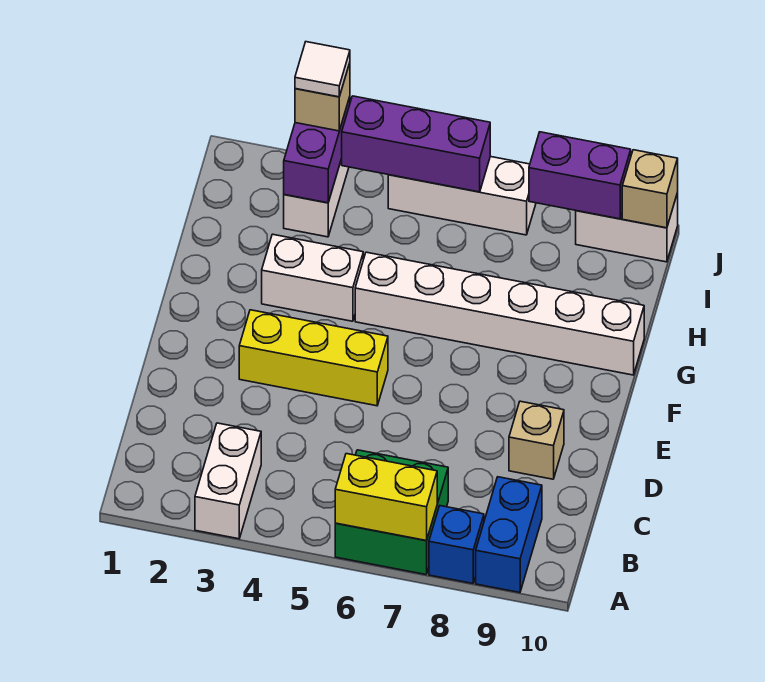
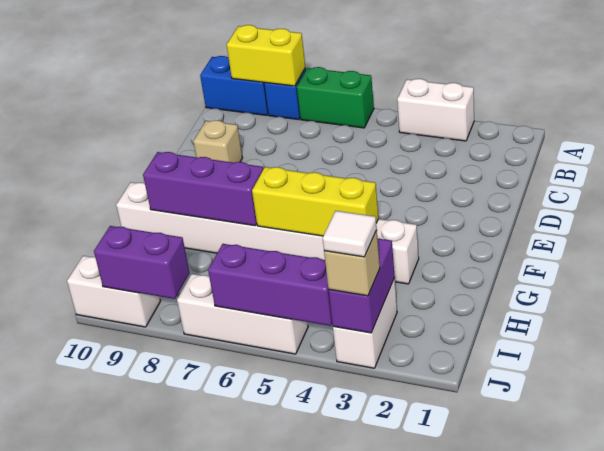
white 1x2 brick [195,423,261,539] -> white 1x2 brick turned to [397,79,474,141]
green 2x2 brick [335,450,448,575] -> green 1x2 brick [297,67,374,128]
yellow 1x2 brick [335,454,437,541] -> yellow 1x2 brick moved to [227,25,305,86]
blue 1x2 brick [476,477,542,593] -> blue 1x2 brick turned to [200,56,268,115]
yellow 1x3 brick [239,310,388,406] -> yellow 1x3 brick moved to [252,167,379,236]
none -> purple 1x3 brick [143,152,263,226]
tan 1x1 brick [622,150,678,228] -> none

